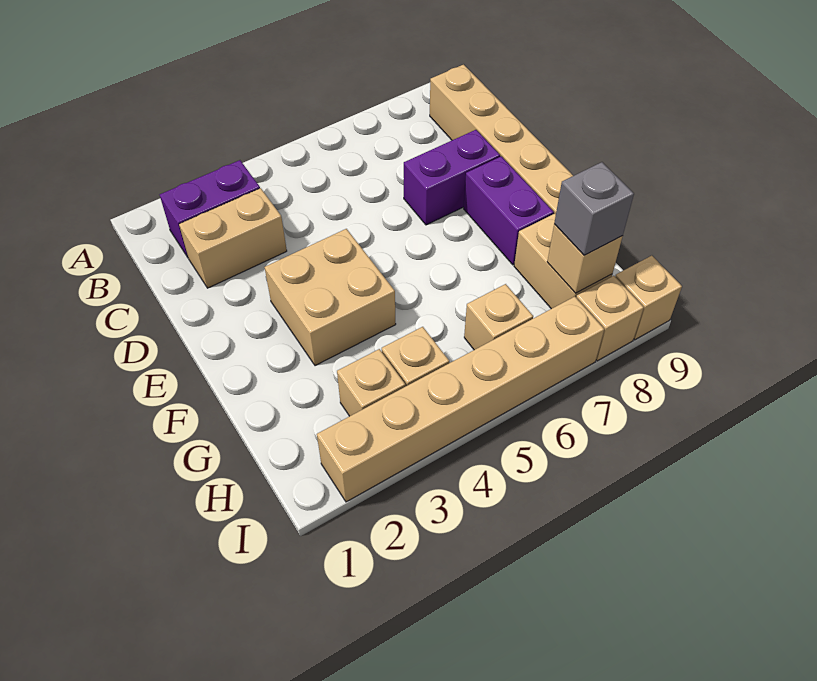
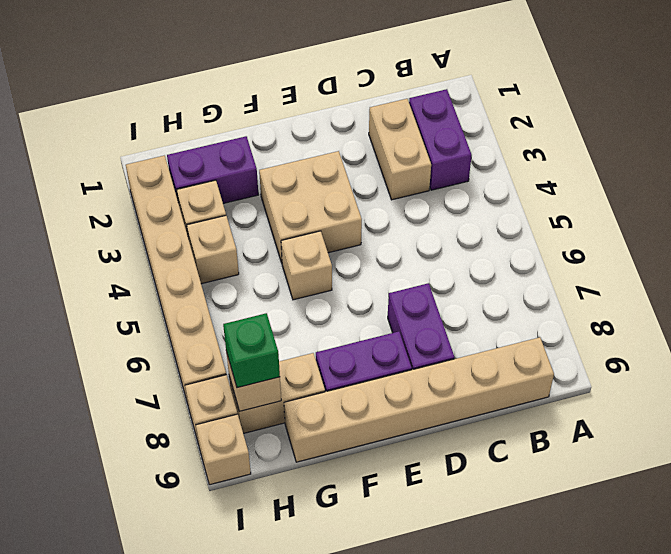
none -> purple 1x2 brick [167,136,258,203]
tan 1x1 brick [464,284,533,350] -> tan 1x1 brick moved to [281,231,332,300]
grey 1x1 brick [554,162,634,255] -> green 1x1 brick [223,313,280,388]

